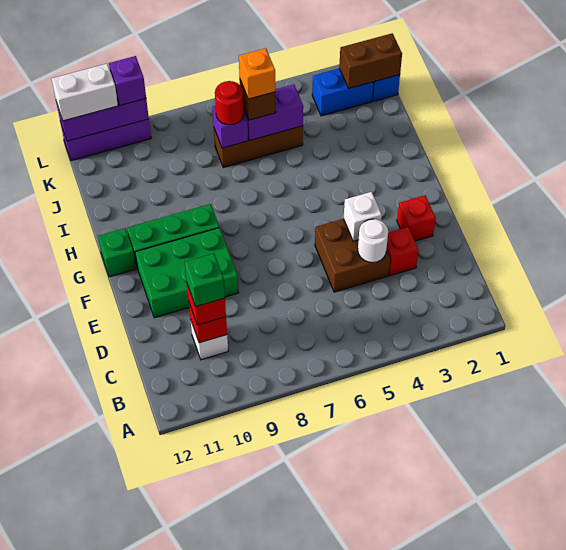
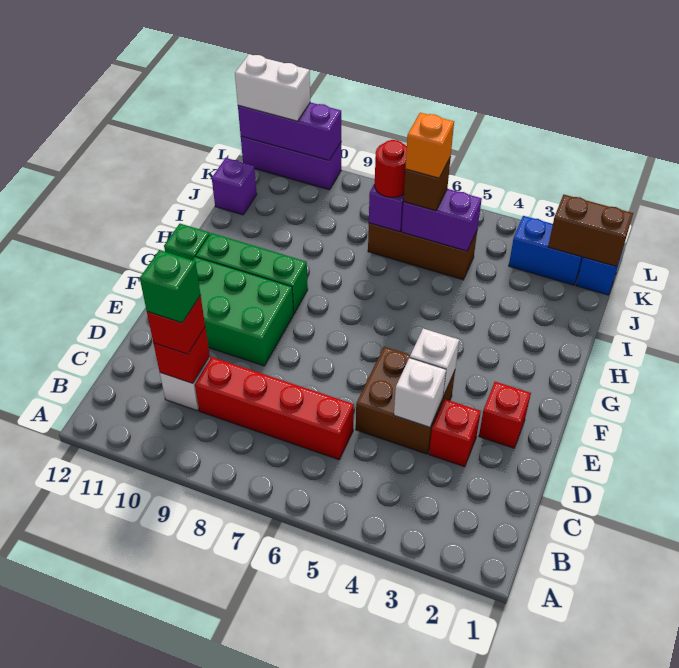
none -> red 1x4 brick [195,357,354,460]
white 1x1 round brick [358,219,388,263] -> white 1x1 brick [394,358,446,427]
purple 1x1 brick [109,56,146,106] -> purple 1x1 brick moved to [212,158,257,215]

